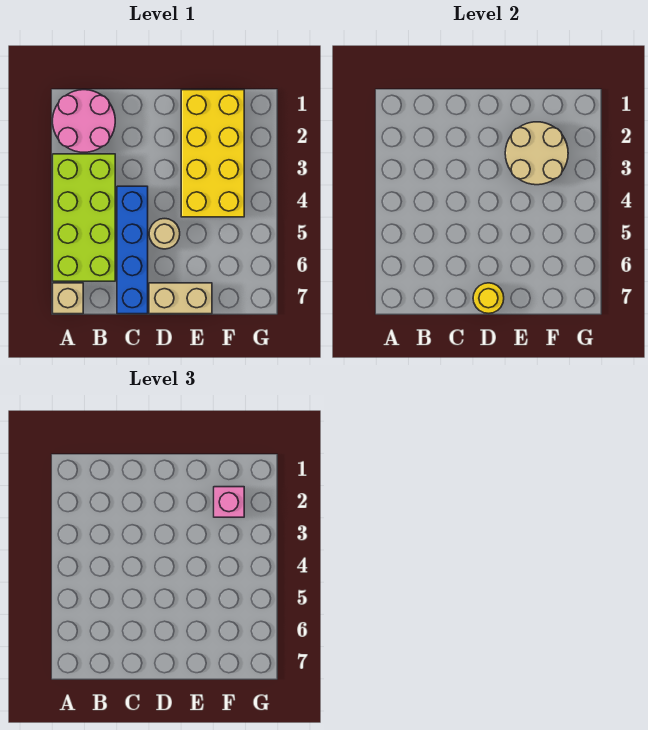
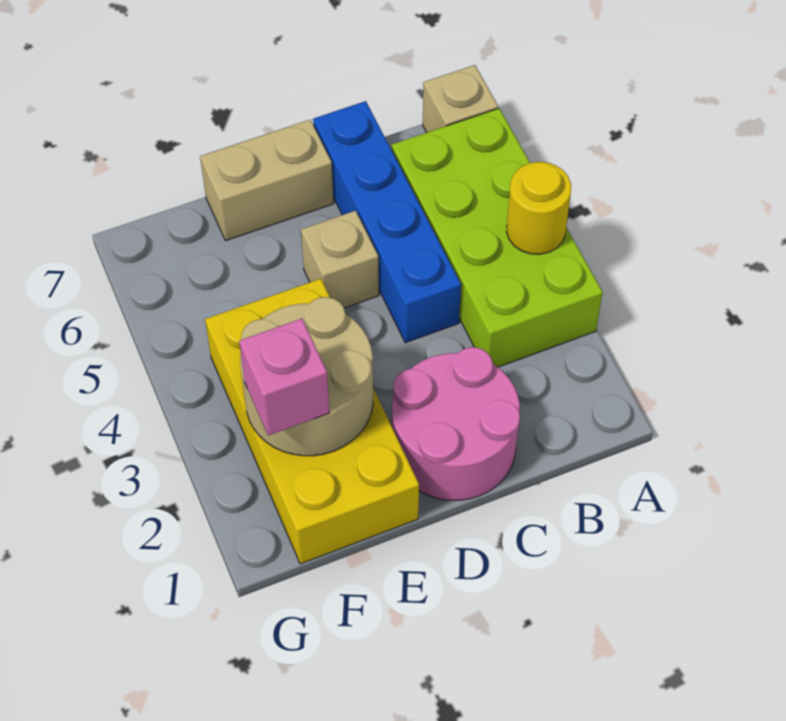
pink 2x2 round brick [53,90,115,152] -> pink 2x2 round brick moved to [392,347,520,500]
tan 1x1 round brick [149,219,180,249] -> tan 1x1 brick [301,211,379,308]
yellow 1x1 round brick [473,283,504,313] -> yellow 1x1 round brick moved to [507,162,571,254]

